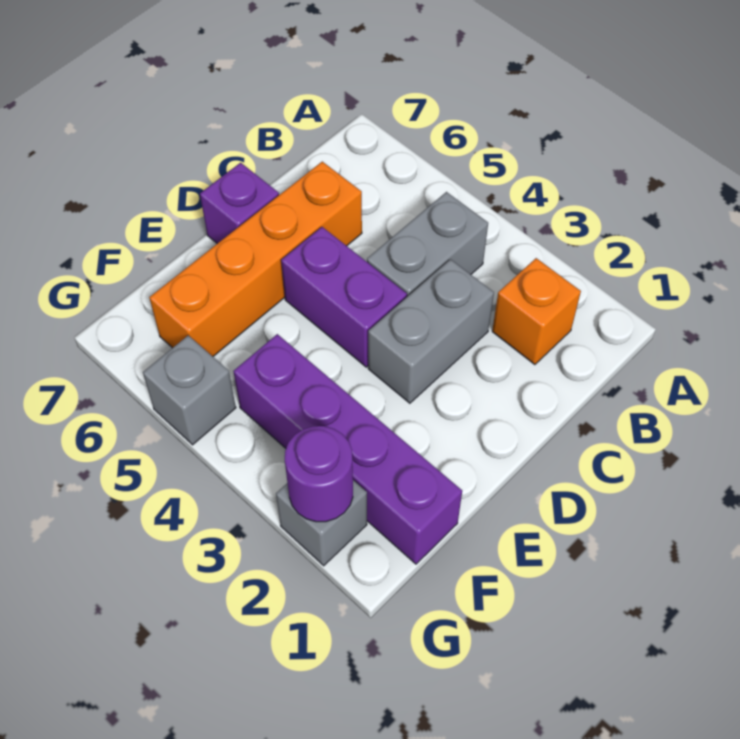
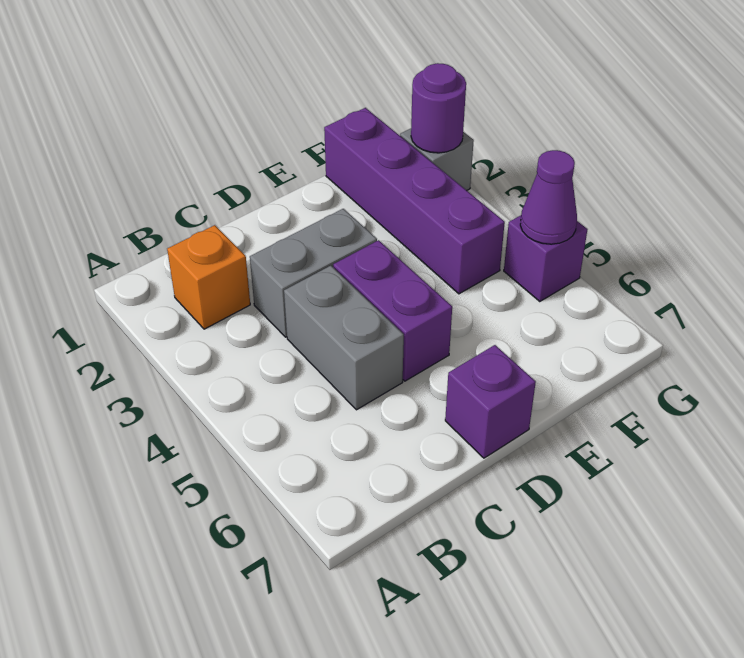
grey 1x2 brick [367,192,488,297] -> grey 1x2 brick turned to [284,266,404,410]
orange 1x4 brick [149,162,362,356] -> none
grey 1x1 brick [143,335,236,445] -> purple 1x1 brick [504,216,588,302]
none -> purple 1x1 cone [520,150,577,244]

